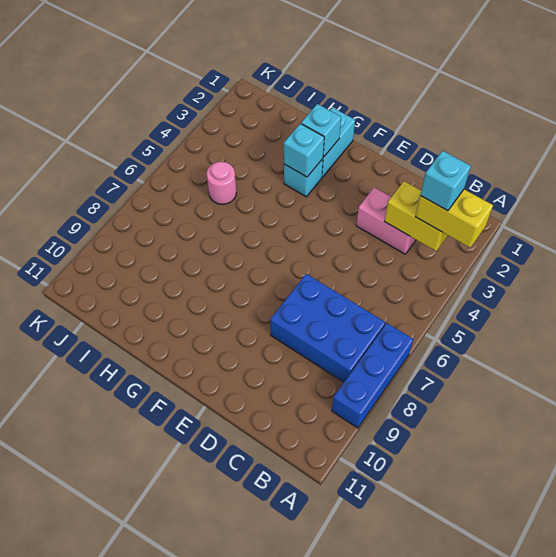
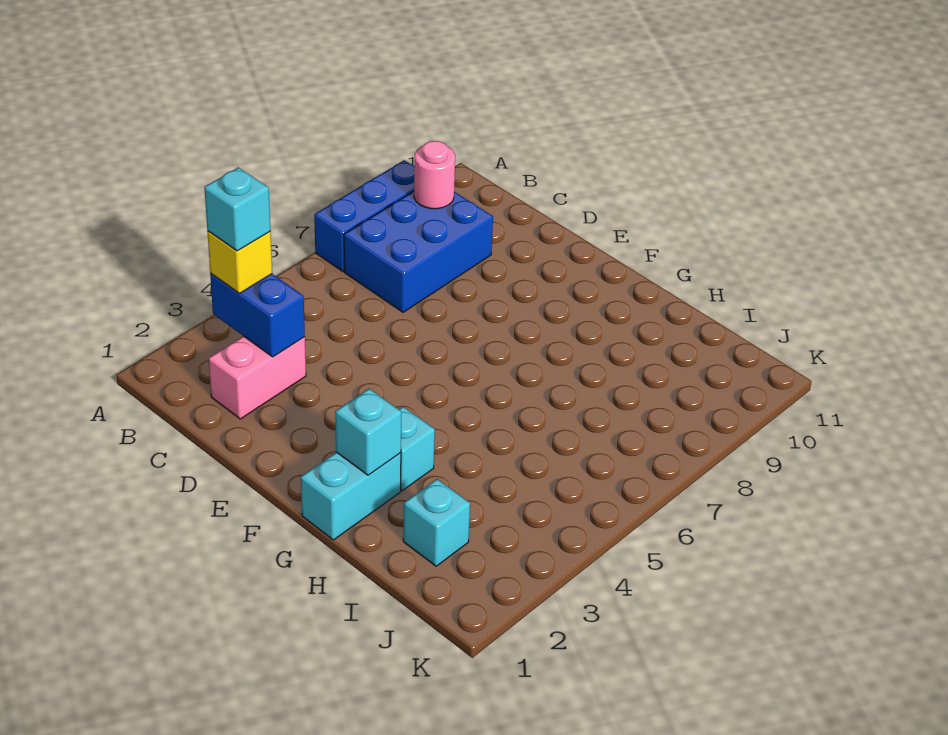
yellow 1x2 brick [416,189,493,248] -> yellow 1x1 brick [207,231,272,293]
yellow 1x2 brick [385,181,448,251] -> blue 1x2 brick [210,273,305,357]
blue 2x3 brick [270,274,385,382] -> blue 2x3 brick turned to [344,191,493,312]
pink 1x2 brick [356,187,416,254] -> pink 1x2 brick turned to [209,336,306,419]
cyan 1x1 brick [284,124,324,177] -> cyan 1x1 brick moved to [403,479,470,566]
pink 1x1 round brick [207,162,237,204] -> pink 1x1 round brick moved to [414,141,455,209]

